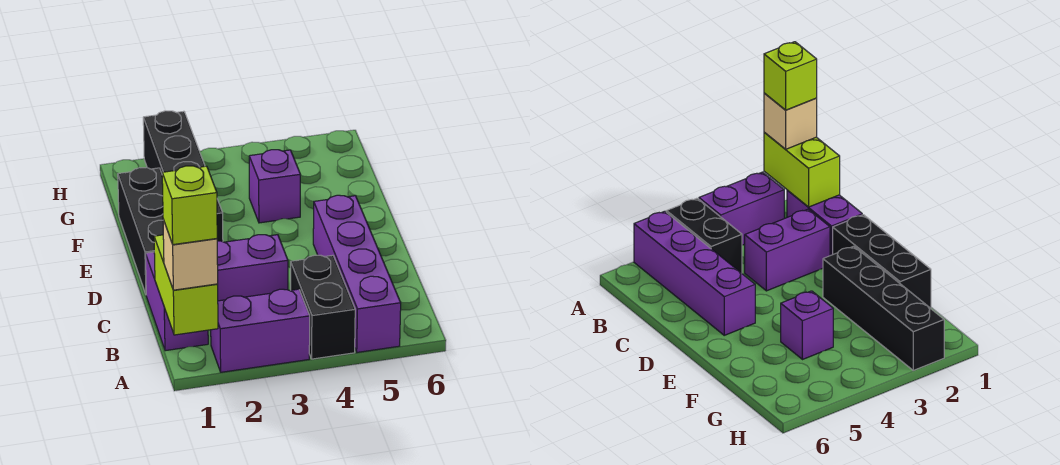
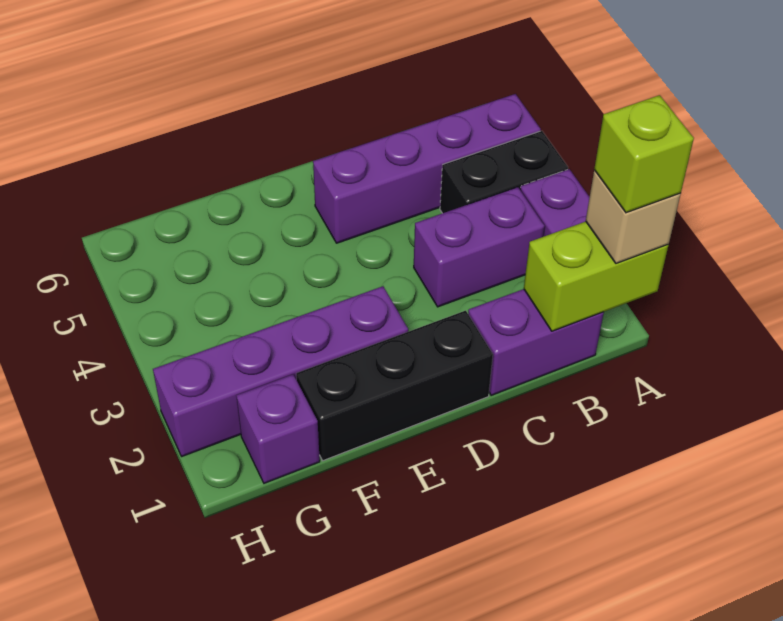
purple 1x2 brick [217,235,288,301] -> purple 1x2 brick turned to [414,187,545,307]
black 1x4 brick [143,111,223,242] -> purple 1x4 brick [153,286,408,456]
purple 1x1 brick [249,150,301,223] -> purple 1x1 brick moved to [236,374,320,483]

